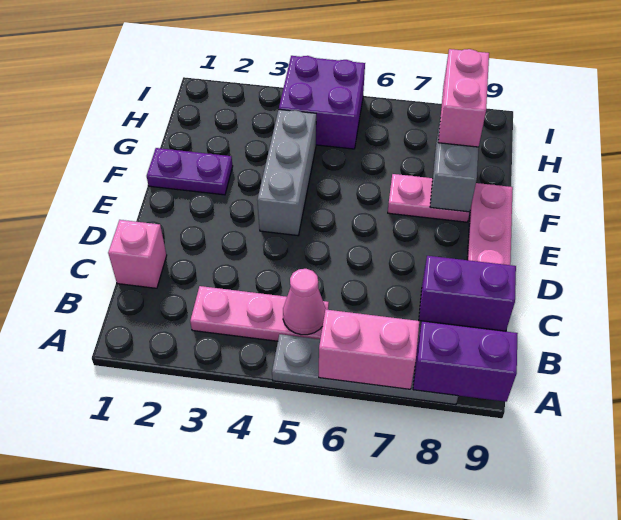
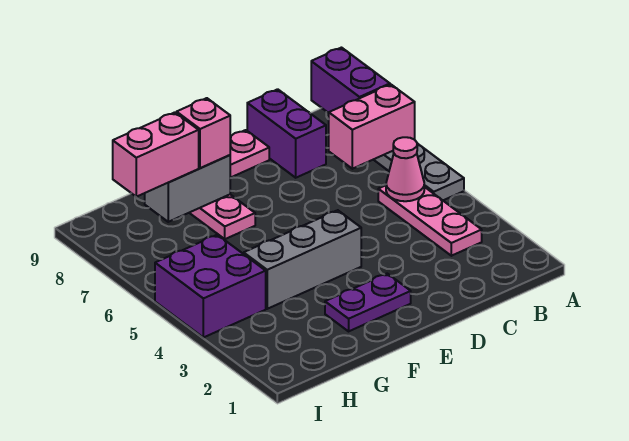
pink 1x2 brick [319,309,419,389] -> pink 1x2 brick turned to [329,85,415,169]
pink 1x1 brick [108,220,167,288] -> pink 1x1 brick moved to [177,98,230,168]
purple 1x2 plate [147,148,233,195] -> purple 1x2 plate turned to [325,274,411,331]

